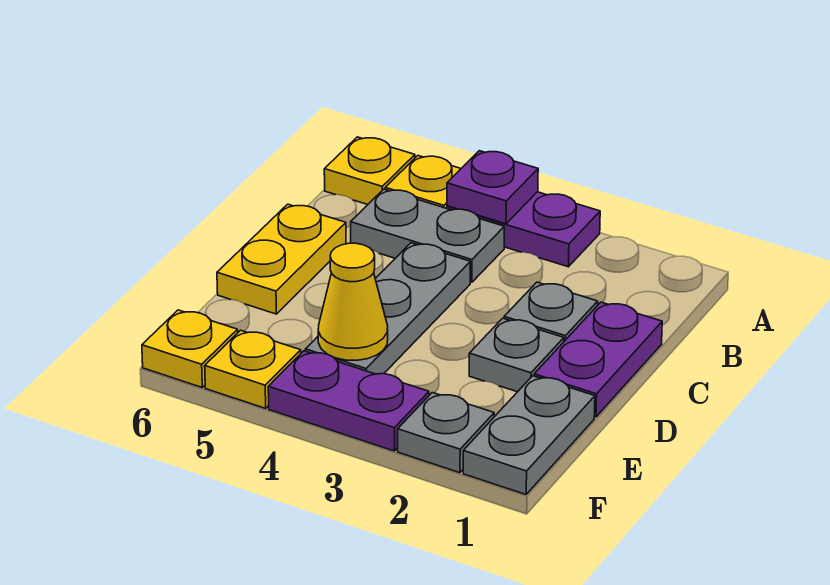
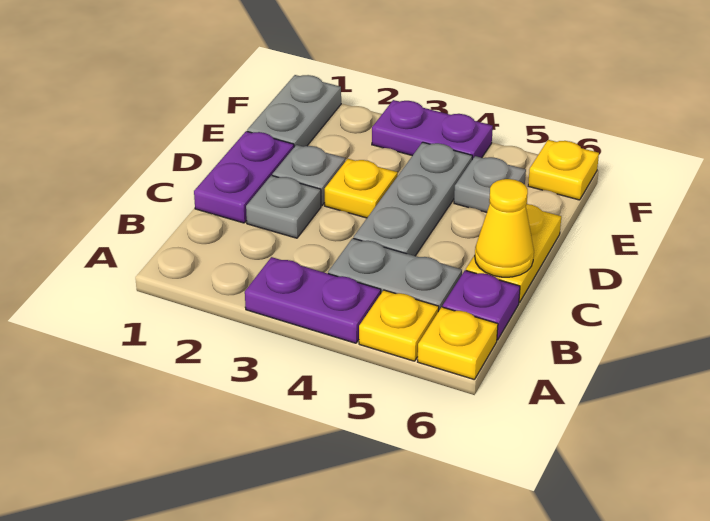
purple 1x1 plate [447,151,538,224] -> purple 1x1 plate moved to [443,270,520,340]
yellow 1x1 cone [318,243,388,360] -> yellow 1x1 cone moved to [475,179,534,277]
grey 1x1 plate [398,393,494,473] -> grey 1x1 plate moved to [454,156,526,212]
yellow 1x1 plate [205,330,301,408] -> yellow 1x1 plate moved to [325,159,398,218]

